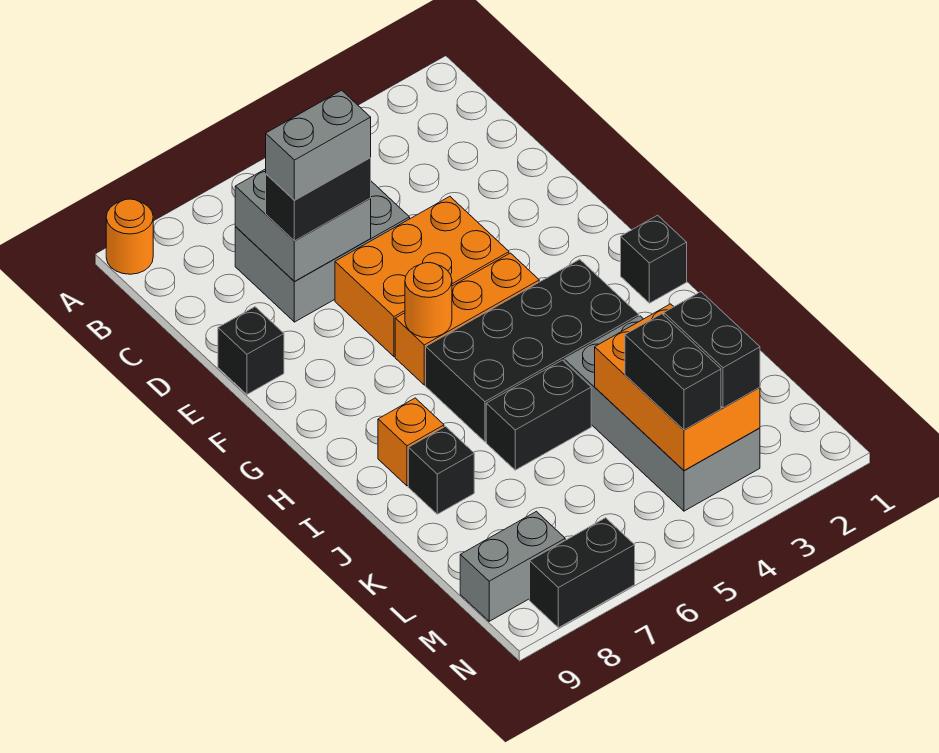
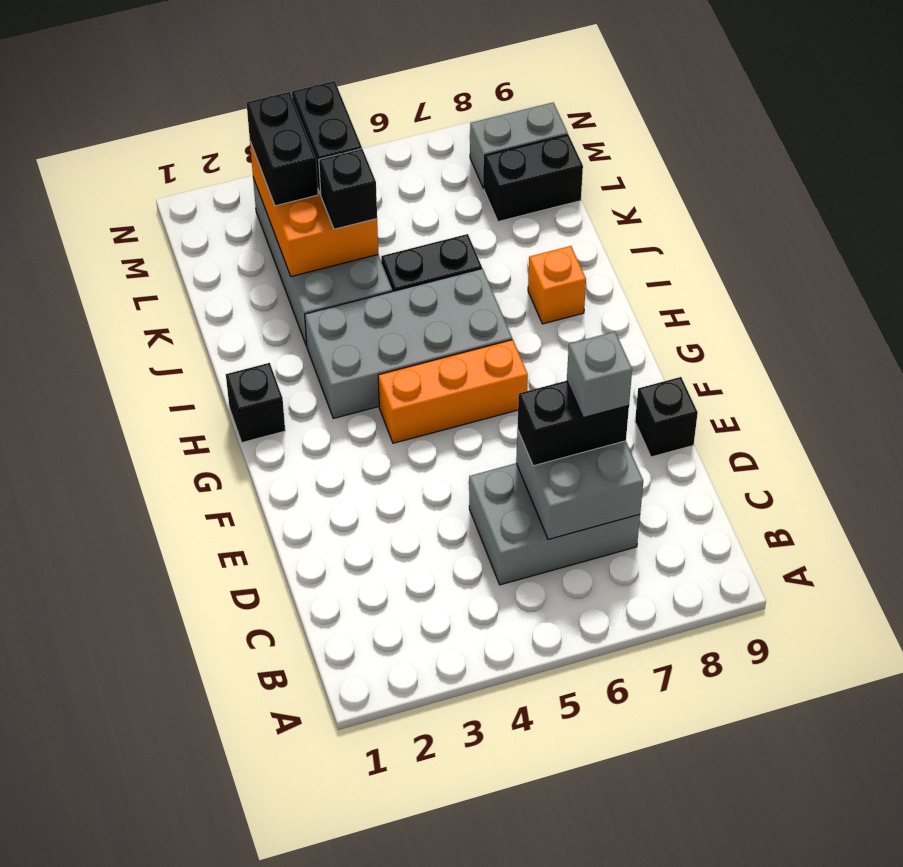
orange 1x1 round brick [106,199,153,274] -> none
grey 1x2 brick [266,90,371,200] -> grey 1x1 brick [567,332,632,418]
orange 2x3 brick [335,197,509,357] -> none
orange 1x1 round brick [405,263,452,338] -> none
black 2x4 brick [426,259,639,442] -> grey 2x4 brick [305,269,512,418]
black 1x1 brick [408,426,474,514] -> black 1x1 brick moved to [319,149,377,229]
black 1x2 brick [530,518,635,628] -> black 1x2 brick moved to [484,135,583,222]

